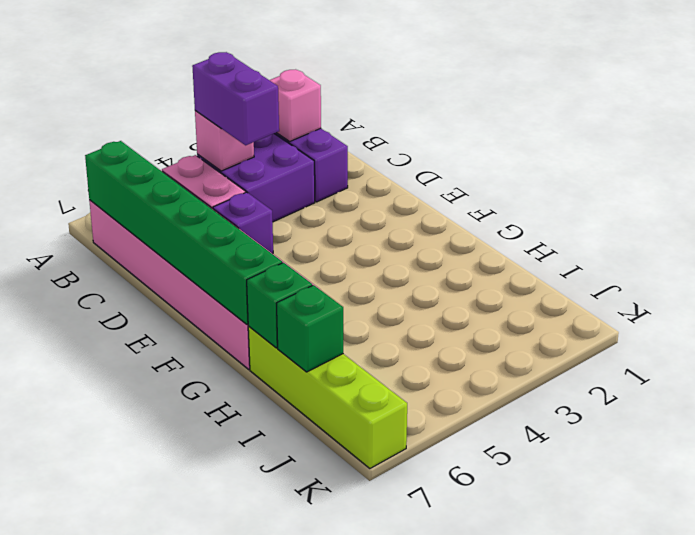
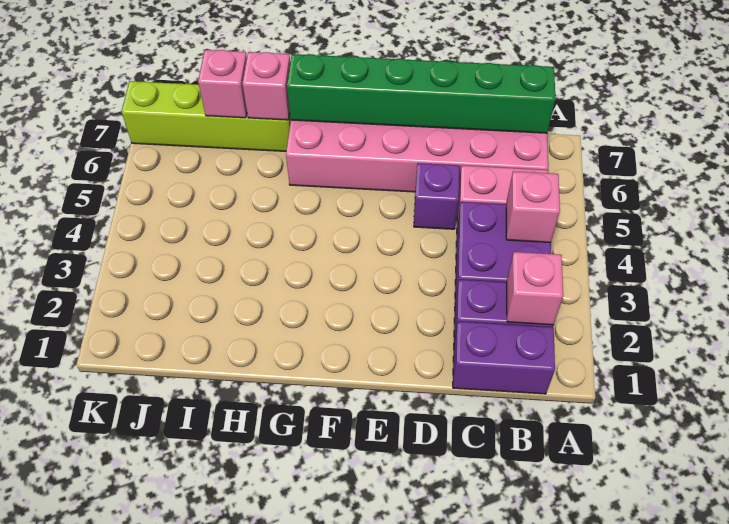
purple 1x2 brick [192,52,279,145] -> purple 1x2 brick moved to [453,322,555,394]
green 1x1 brick [247,263,312,348] -> pink 1x1 brick [242,52,290,120]
green 1x1 brick [277,285,343,372] -> pink 1x1 brick [198,50,247,118]

